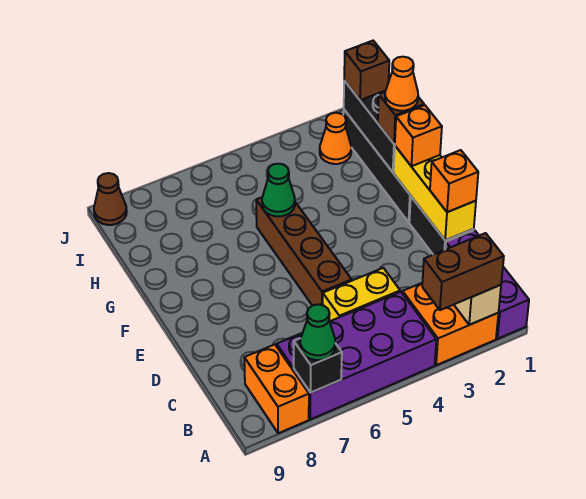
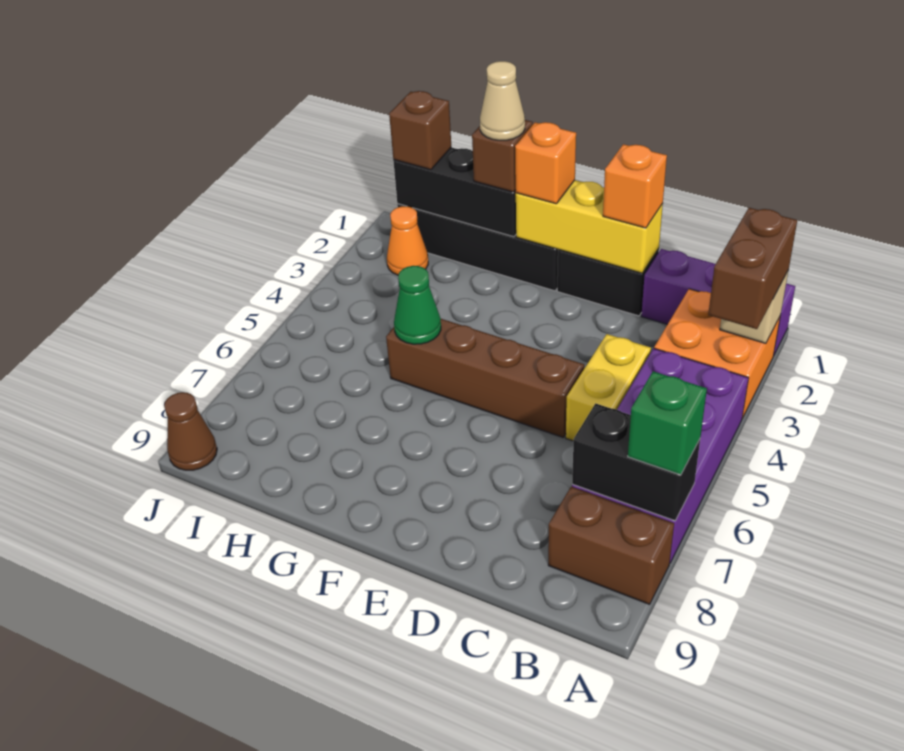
black 1x1 brick [294,338,342,393] -> black 1x2 brick [572,403,700,521]
green 1x1 cone [300,304,335,360] -> green 1x1 brick [628,371,707,475]
orange 1x2 brick [244,344,309,433] -> brown 1x2 brick [548,487,674,604]
orange 1x1 cone [385,57,418,111] -> tan 1x1 cone [480,61,525,140]

